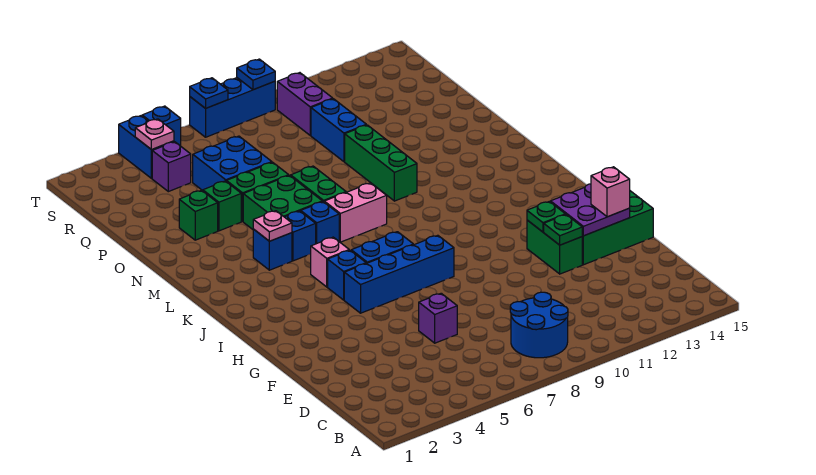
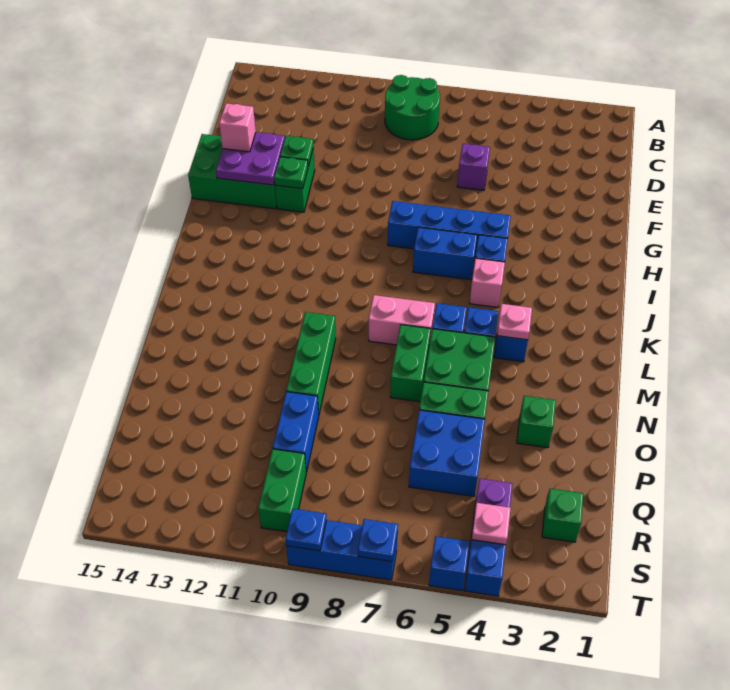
blue 2x2 round brick [510,292,568,358] -> green 2x2 round brick [385,75,440,140]
green 1x1 brick [203,181,241,231] -> green 1x1 brick moved to [542,489,583,542]
purple 1x2 brick [277,73,333,135] -> green 1x2 brick [258,449,306,532]

